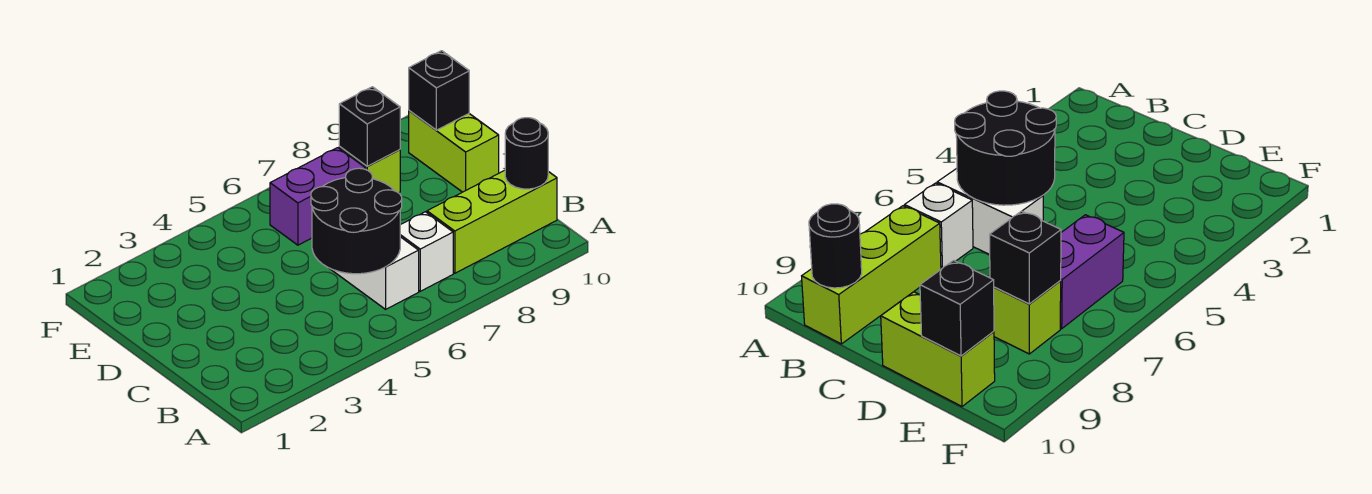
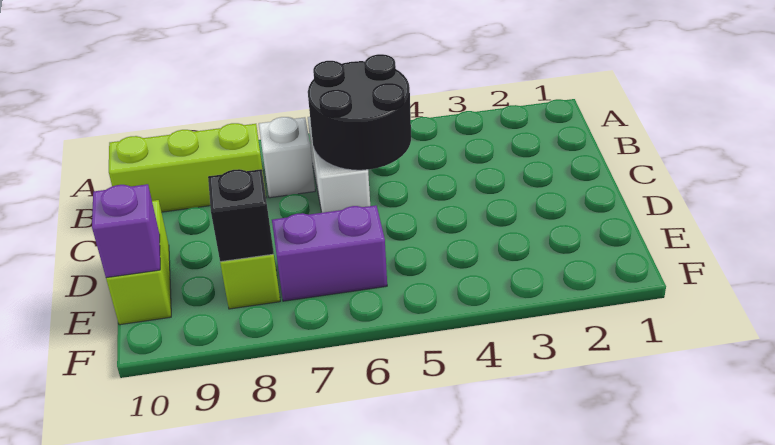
black 1x1 round brick [505,118,548,189] -> none
black 1x1 brick [409,51,469,130] -> purple 1x1 brick [92,184,160,278]

